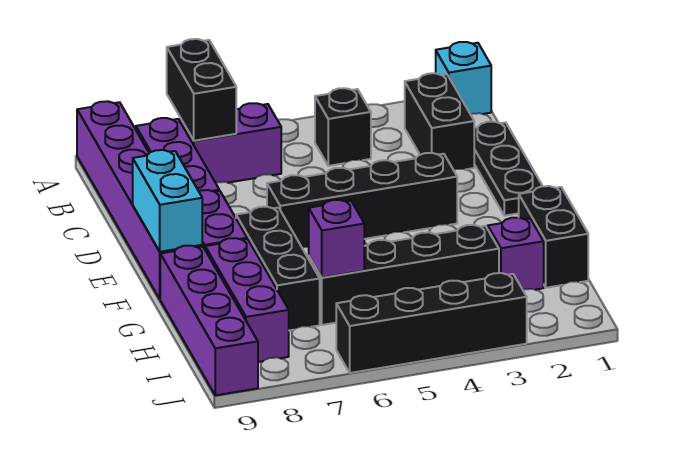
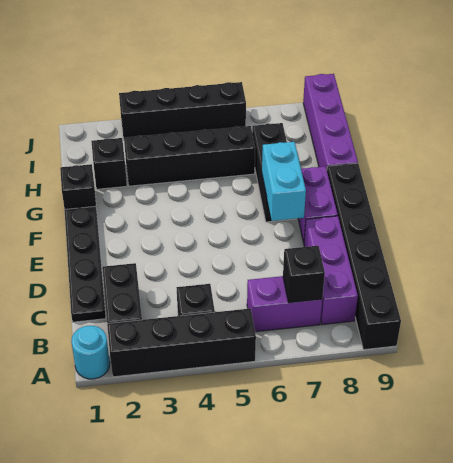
cyan 1x1 brick [436,42,491,114] -> cyan 1x1 round brick [71,326,110,379]
black 1x2 brick [167,39,236,141] -> black 1x1 brick [283,246,325,303]
purple 1x6 brick [77,101,202,299] -> black 1x6 brick [327,163,401,350]
black 1x3 plate [474,122,542,216] -> black 1x4 plate [64,206,106,322]
black 1x4 brick [267,153,457,248] -> black 1x4 brick moved to [107,308,256,377]
cyan 1x2 brick [133,150,202,252] -> cyan 1x2 brick moved to [262,142,306,221]
black 1x2 brick [519,186,588,288] -> black 1x1 brick [60,164,97,210]
purple 1x3 brick [205,238,289,362] -> none
purple 1x1 brick [488,218,544,290] -> black 1x1 brick [91,138,127,189]
purple 1x1 brick [309,200,364,277] -> none

